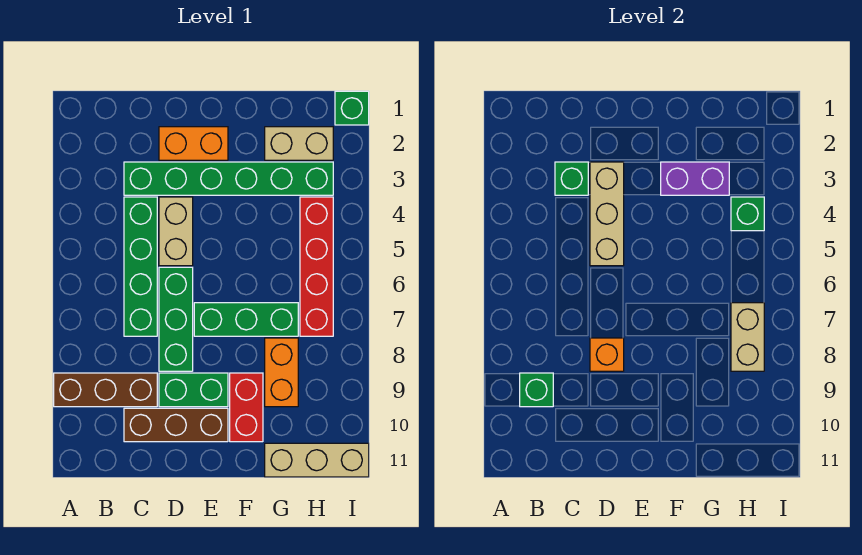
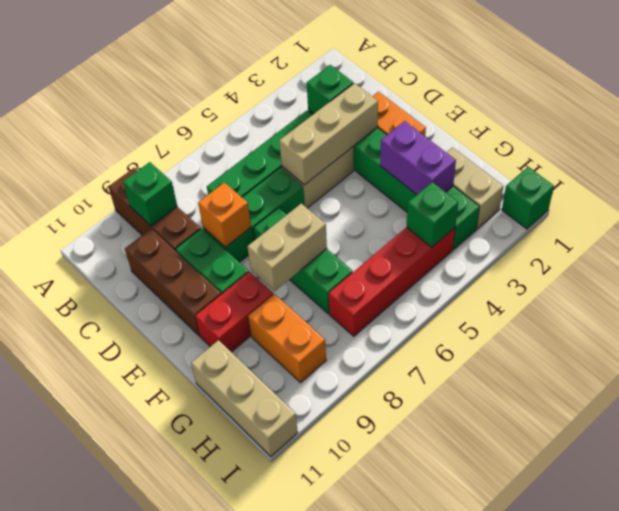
orange 1x2 brick [265,338,298,407] -> orange 1x2 brick turned to [248,294,326,382]
tan 1x2 brick [731,303,764,371] -> tan 1x2 brick moved to [247,204,327,291]

